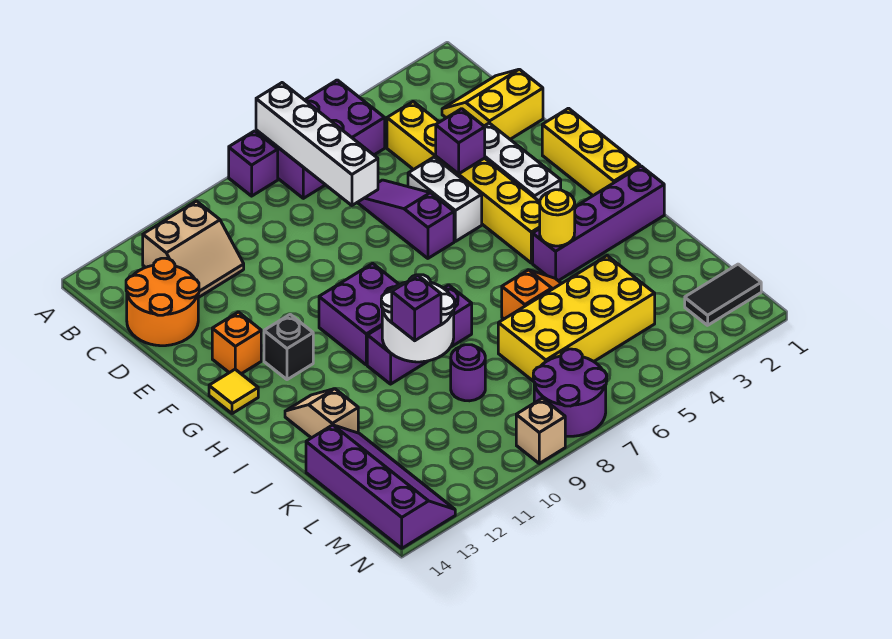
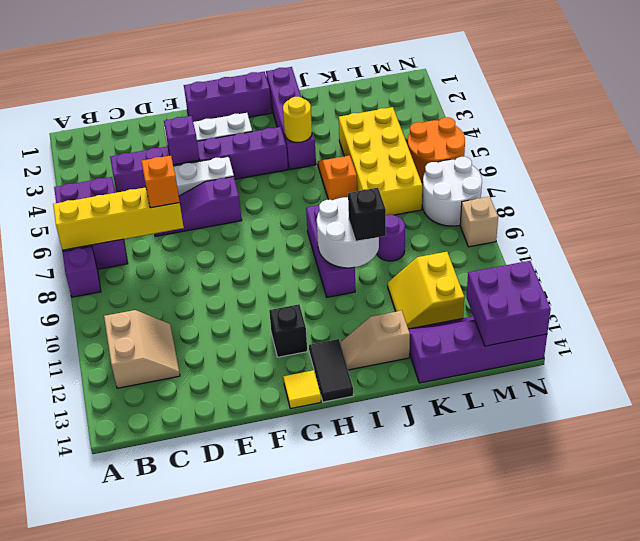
white 1x4 brick [256,83,378,205] -> yellow 1x4 brick [53,187,184,250]
yellow 2x2 slope [442,69,543,139] -> yellow 2x2 slope moved to [388,252,464,329]
yellow 1x6 brick [387,102,540,263] -> purple 1x6 brick [110,127,288,192]
orange 2x2 round brick [126,258,199,346] -> orange 2x2 round brick moved to [408,117,465,182]
yellow 1x3 brick [542,108,640,195] -> purple 1x3 brick [184,72,272,122]
orange 1x1 brick [212,312,261,374] -> orange 1x1 brick moved to [141,155,180,208]
purple 2x2 brick [319,263,399,365] -> purple 2x2 brick moved to [466,261,551,346]
purple 1x1 brick [392,276,441,341] -> black 1x1 brick [348,188,386,241]
black 1x2 tile [685,264,761,325] -> black 1x2 tile moved to [309,339,354,402]
purple 2x2 round brick [533,349,607,436] -> white 2x2 round brick [422,157,482,226]

